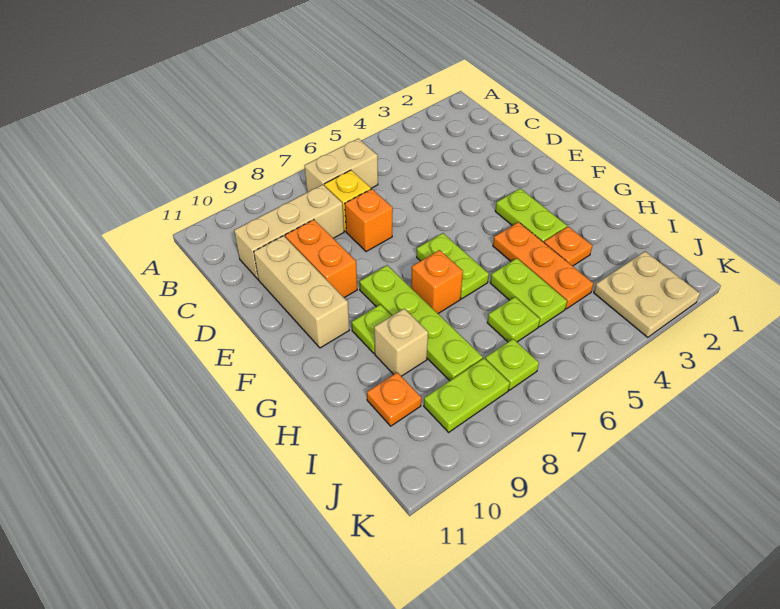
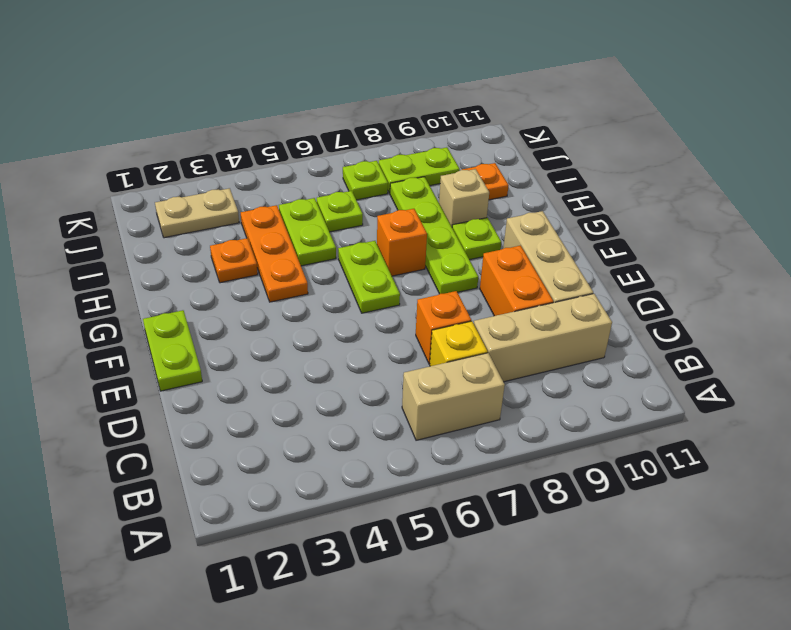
lime 1x2 plate [495,189,567,242] -> lime 1x2 plate moved to [143,310,202,391]
tan 2x2 plate [594,251,700,338] -> tan 1x2 plate [155,188,239,238]

